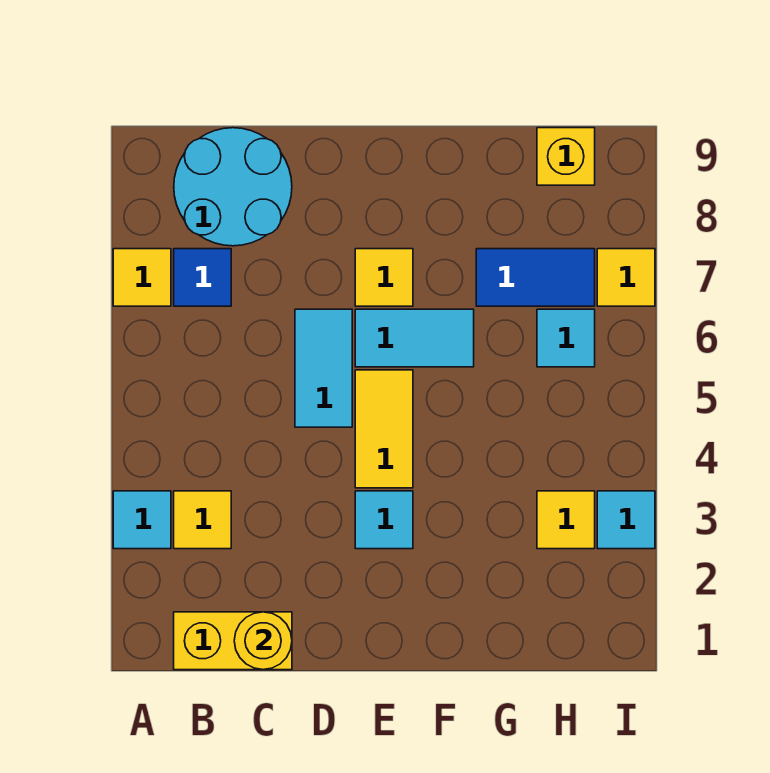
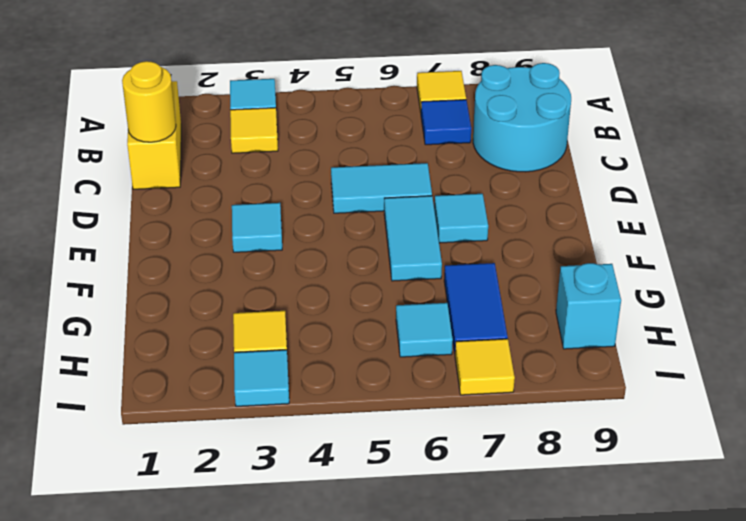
yellow 1x2 tile [355,370,413,488] -> none
yellow 1x1 tile [355,249,413,306] -> cyan 1x1 tile [434,194,488,243]
yellow 1x1 brick [537,128,595,185] -> cyan 1x1 brick [556,263,621,349]

